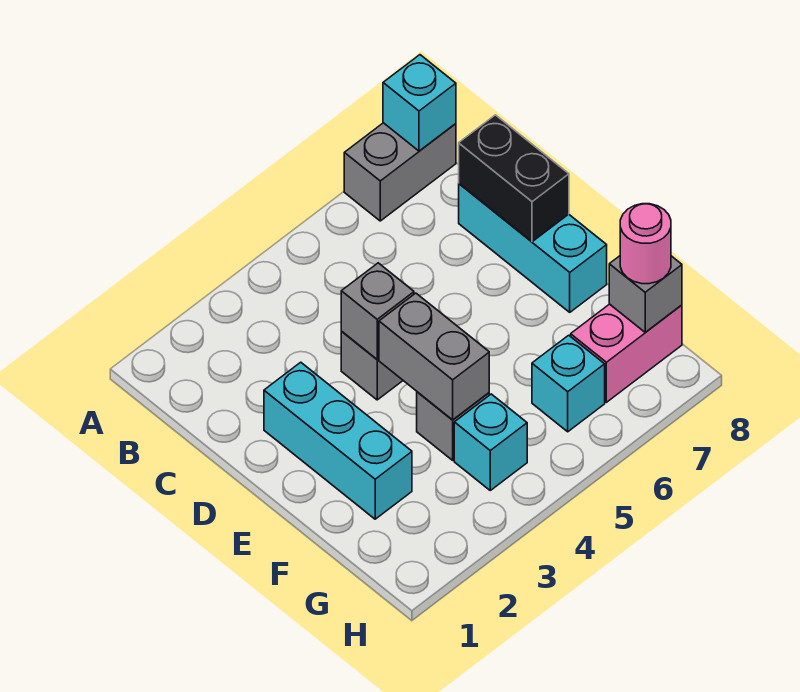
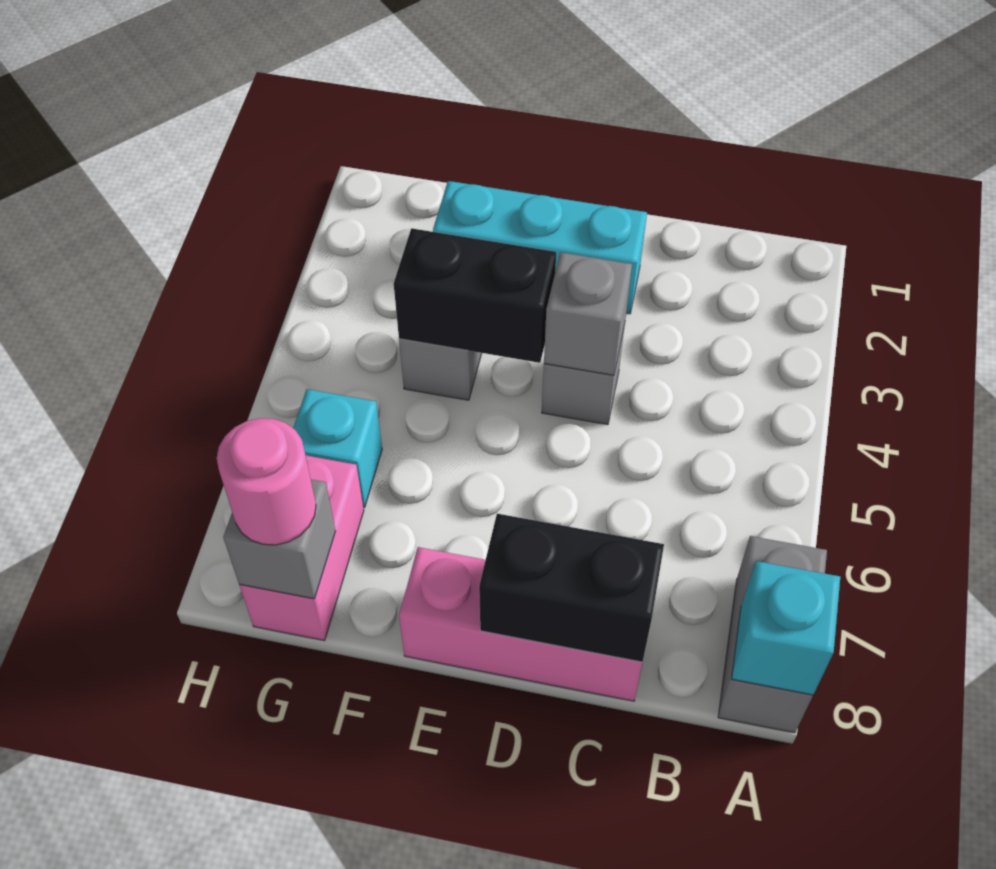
cyan 1x3 brick [459,184,607,312] -> pink 1x3 brick [399,547,643,701]
grey 1x2 brick [379,293,489,420] -> black 1x2 brick [394,228,556,363]
cyan 1x1 brick [454,394,527,490] -> none

